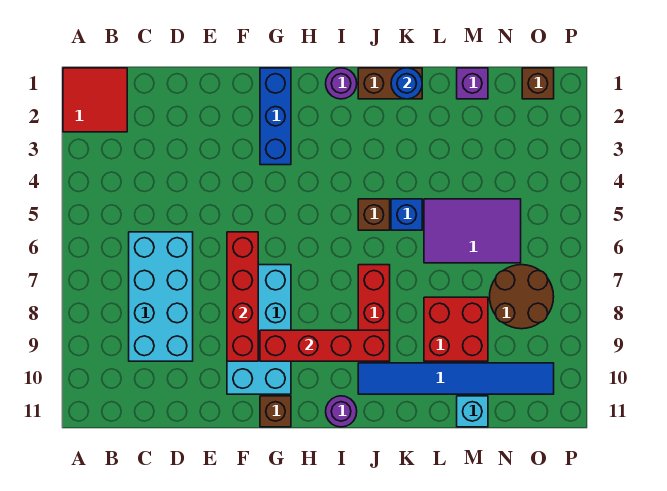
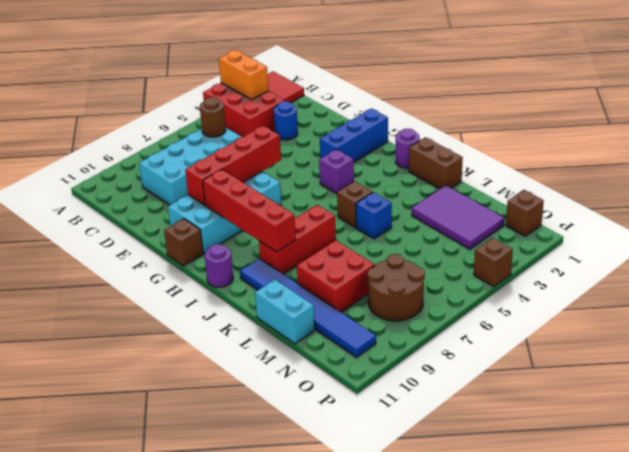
none -> red 2x3 brick [203,83,285,137]
none -> orange 1x2 brick [219,50,269,100]
none -> brown 1x1 round brick [200,97,226,137]
blue 1x1 round brick [391,68,422,99] -> blue 1x1 round brick moved to [274,101,298,140]
purple 2x3 tile [424,199,521,263] -> purple 2x3 tile moved to [412,185,504,249]
purple 1x1 brick [457,68,488,99] -> purple 1x1 brick moved to [319,149,354,194]
cyan 1x1 brick [457,396,488,427] -> cyan 1x2 brick [255,280,315,344]
none -> brown 1x1 brick [474,238,513,287]

